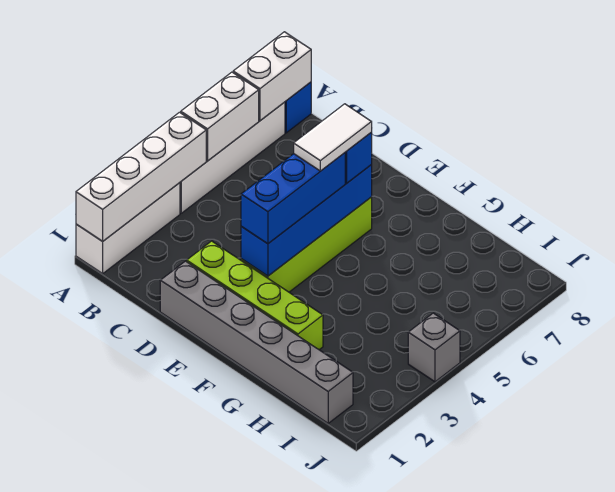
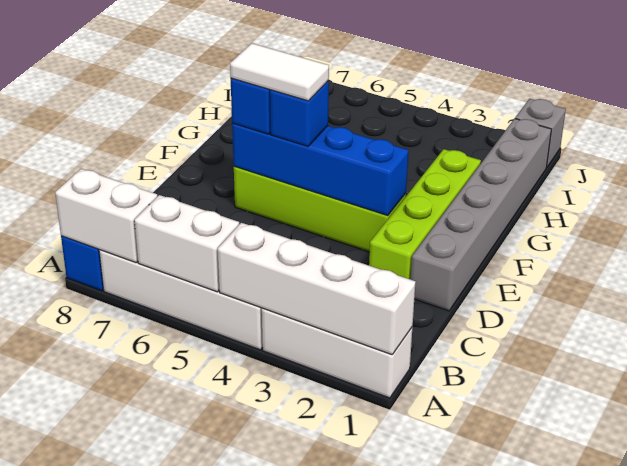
blue 1x3 brick [241,153,345,244] -> blue 1x1 brick [270,81,329,146]
grey 1x1 brick [408,313,460,382] -> grey 1x1 brick moved to [515,99,566,168]

